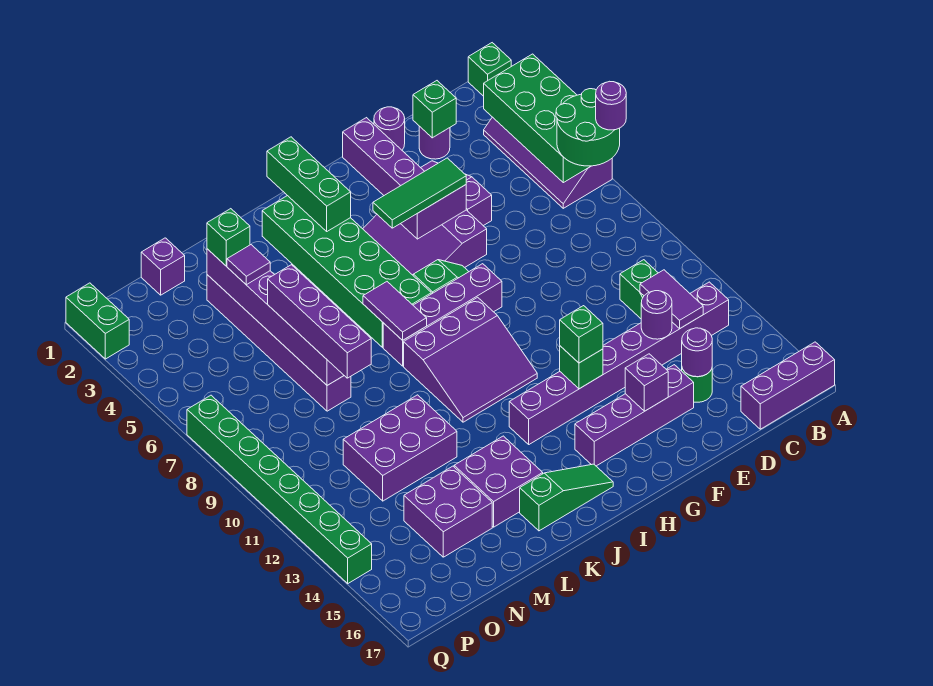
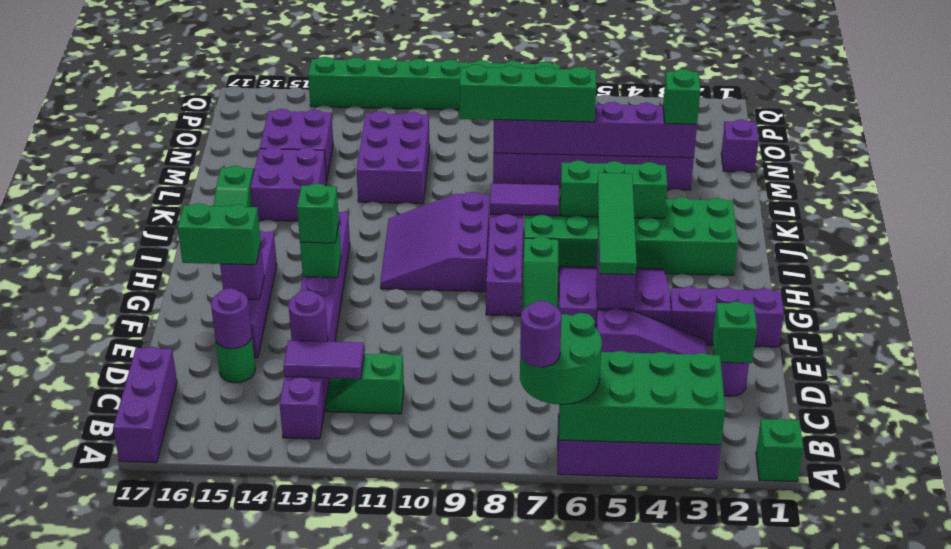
purple 1x1 round brick [374,107,405,150] -> none
green 1x3 tile [373,158,466,228] -> green 1x4 tile [597,173,637,275]
green 1x3 brick [267,137,351,231] -> green 1x3 brick moved to [560,160,667,219]
purple 1x1 tile [227,245,270,285] -> none
purple 1x4 brick [268,265,371,378] -> green 1x4 brick [460,64,596,122]
green 1x2 brick [66,283,129,359] -> green 1x2 brick moved to [178,203,261,265]

